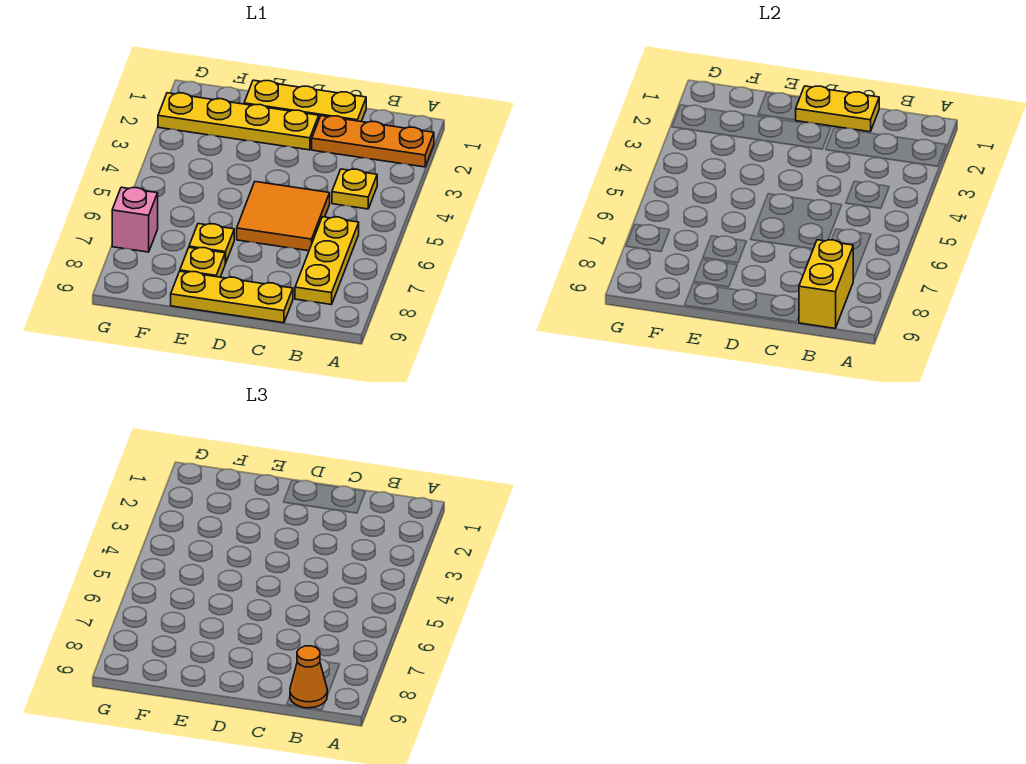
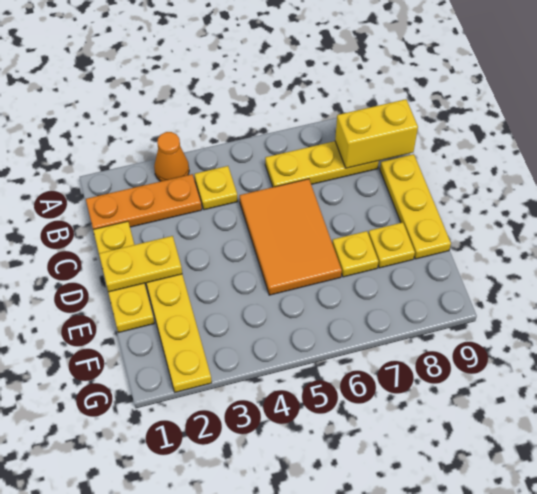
orange 1x3 plate [312,116,434,167] -> orange 1x3 plate turned to [86,174,202,229]
orange 1x1 cone [290,646,327,708] -> orange 1x1 cone moved to [154,132,189,181]
yellow 1x2 plate [796,86,879,132] -> yellow 1x2 plate turned to [99,236,182,292]
orange 2x2 tile [237,182,330,251] -> orange 2x3 tile [239,179,342,295]
pink 1x1 brick [112,187,158,252] -> none

